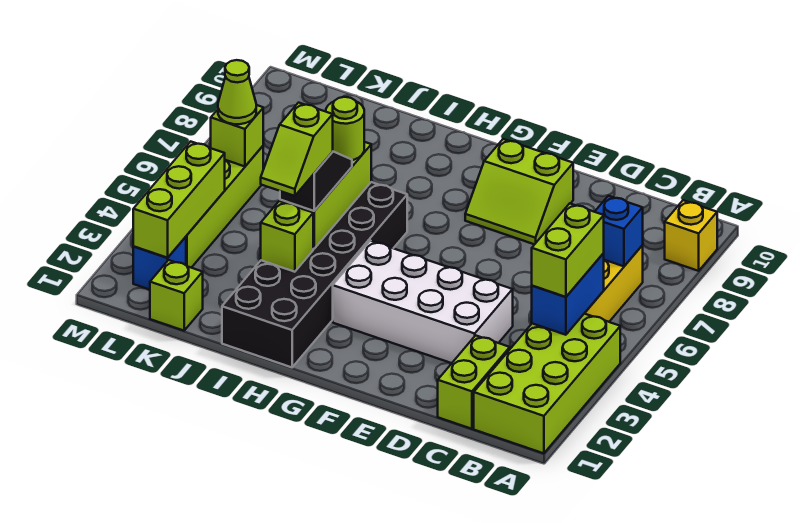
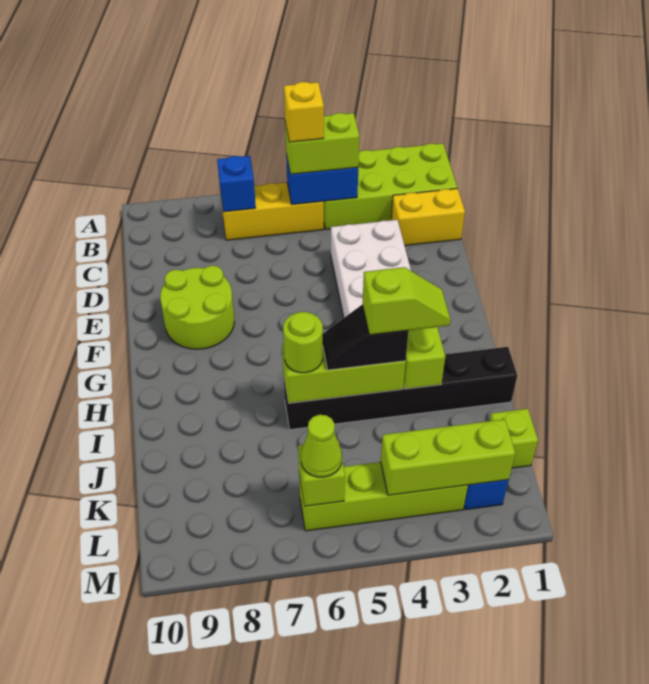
yellow 1x1 brick [665,200,717,271] -> yellow 1x1 brick moved to [284,82,324,142]
lime 1x2 brick [438,335,510,429] -> yellow 1x2 brick [391,188,465,246]
lime 2x2 slope [465,139,573,244] -> lime 2x2 round brick [160,266,234,349]
black 2x6 brick [222,182,407,367] -> black 1x6 brick [284,347,517,430]

